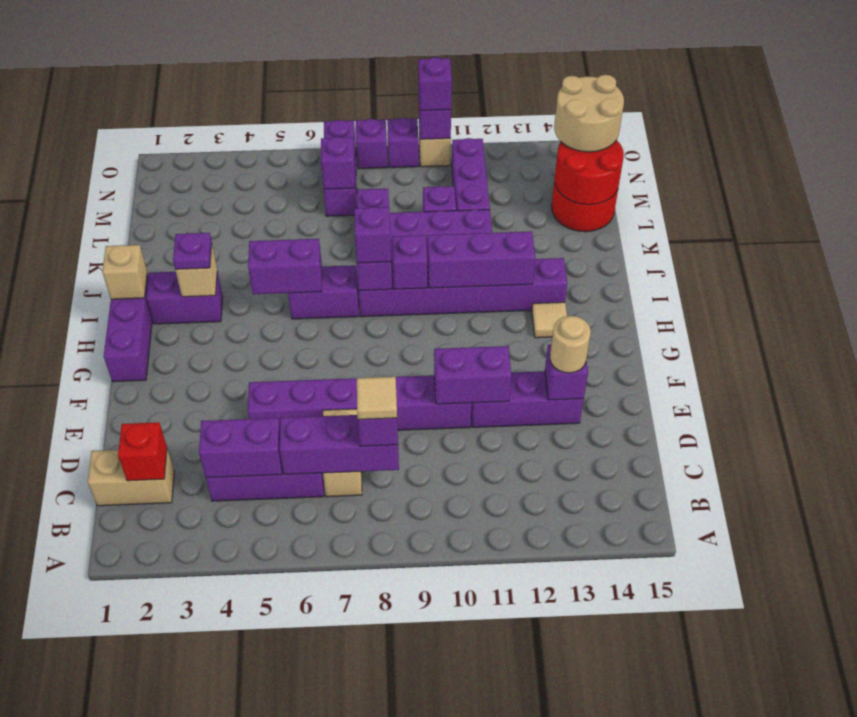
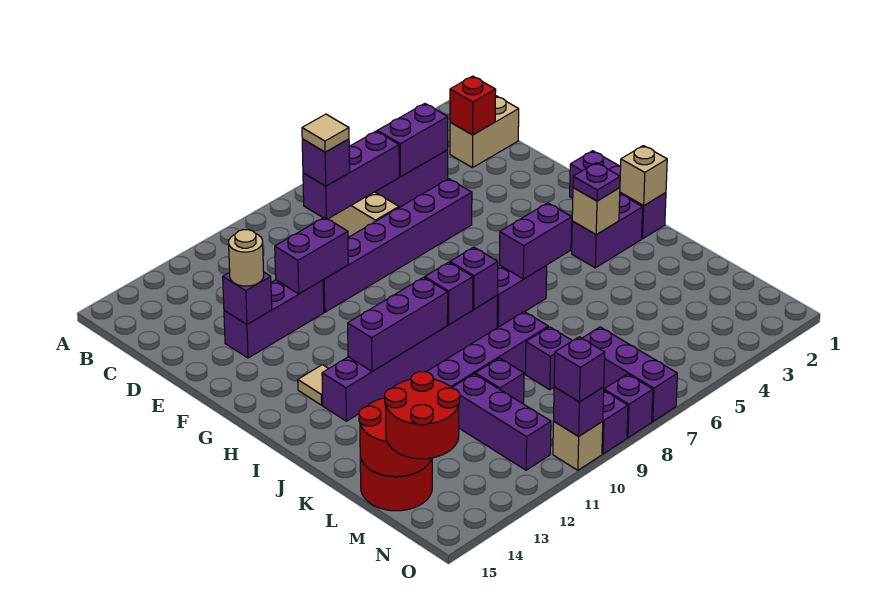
purple 1x1 brick [354,207,391,263] -> none
purple 1x1 brick [321,137,355,189] -> none
tan 2x2 round brick [554,75,624,152] -> red 2x2 round brick [385,372,460,459]

